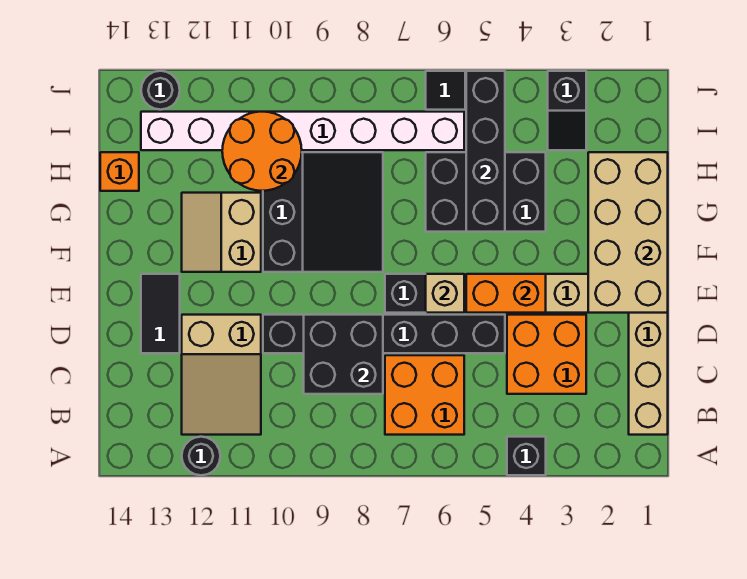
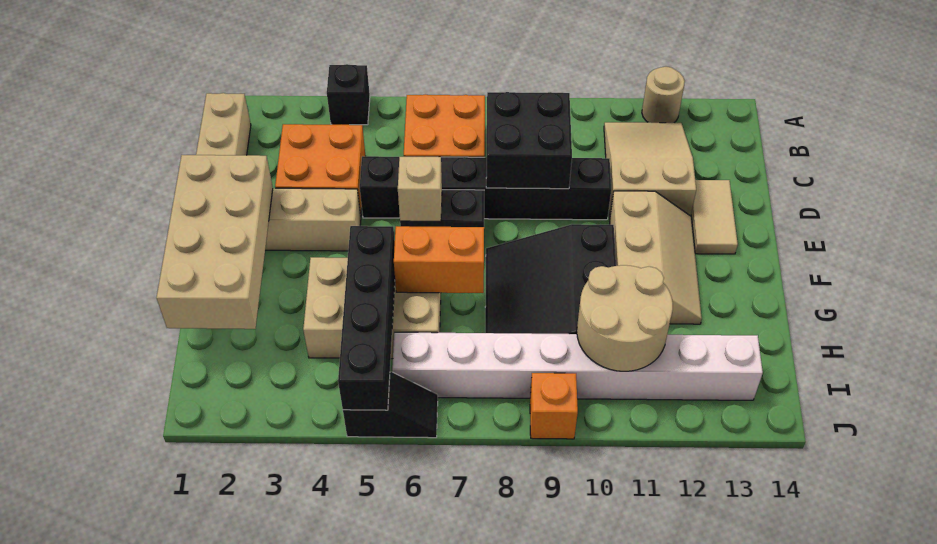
black 1x1 round brick [182,437,220,475] -> tan 1x1 round brick [642,67,685,123]
black 1x2 tile [141,274,180,353] -> tan 1x2 tile [691,180,738,254]
orange 1x2 brick [466,274,546,313] -> orange 1x2 brick moved to [394,226,484,293]
tan 2x2 slope [182,193,261,272] -> tan 2x3 slope [610,191,702,324]
black 2x3 brick [426,152,546,232] -> tan 2x3 brick [303,257,441,359]
orange 2x2 round brick [222,112,302,191] -> tan 2x2 round brick [577,265,673,371]
orange 1x1 brick [100,152,139,191] -> orange 1x1 brick moved to [530,373,578,439]
black 1x2 slope [548,71,586,150] -> none
black 1x1 round brick [141,71,180,110] -> none

